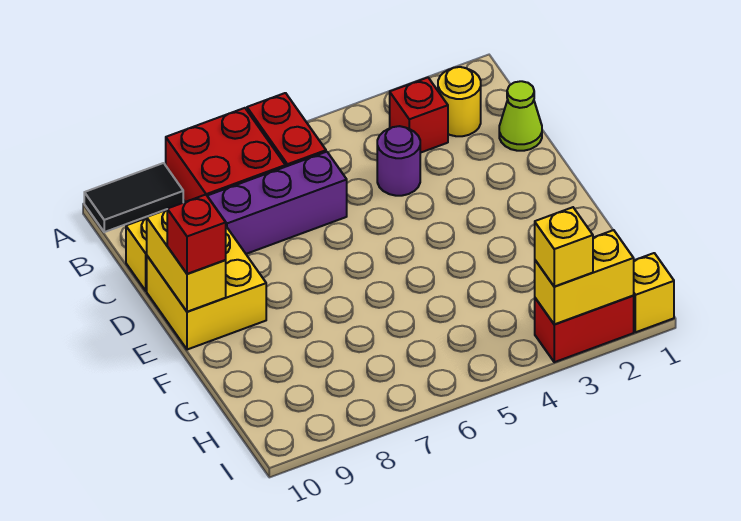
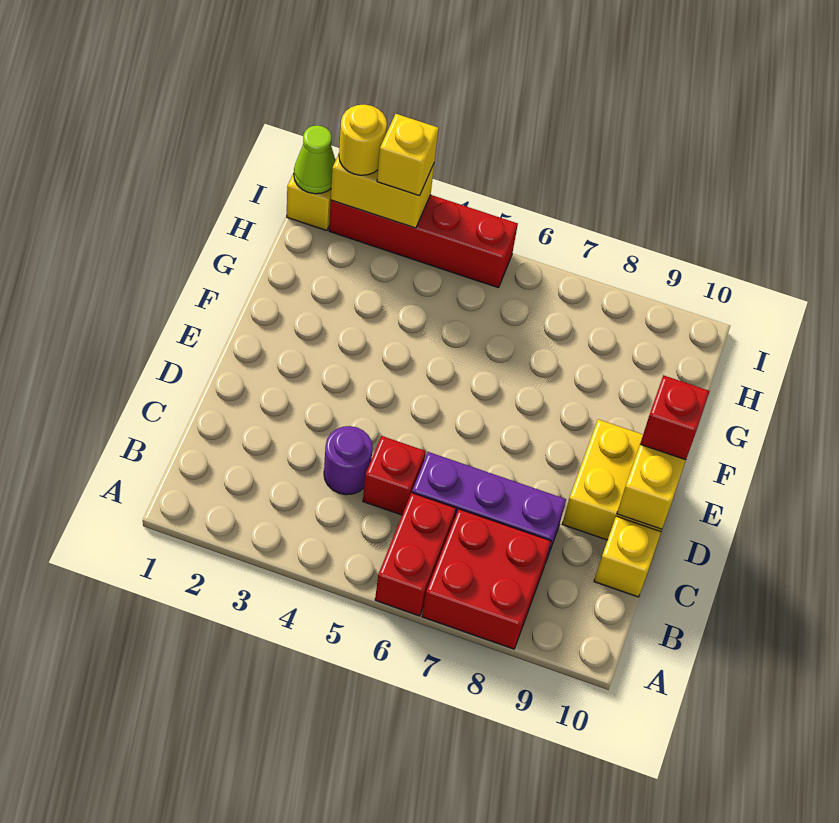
black 1x2 tile [84,163,183,232] -> none
yellow 1x1 round brick [438,67,481,136] -> yellow 1x1 round brick moved to [339,105,387,175]
red 1x1 brick [390,78,448,153] -> red 1x1 brick moved to [363,436,426,515]
lime 1x1 cone [499,81,542,151] -> lime 1x1 cone moved to [294,125,336,194]
red 1x2 brick [535,296,634,362] -> red 1x4 brick [329,195,518,288]

